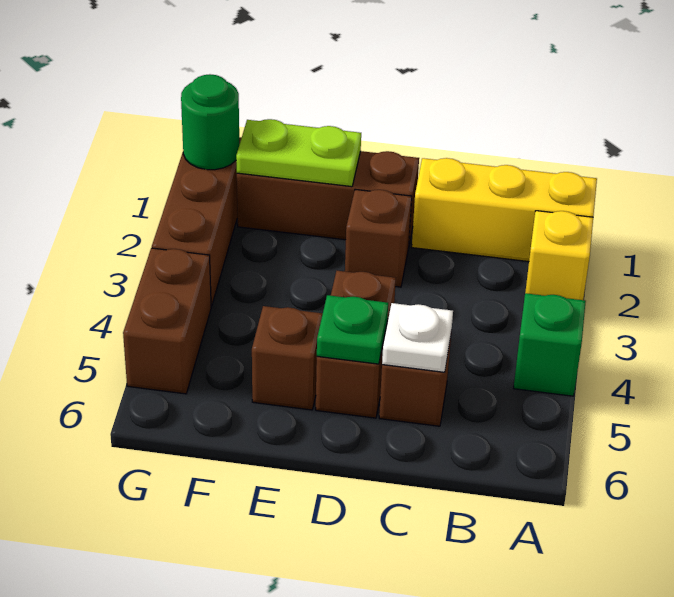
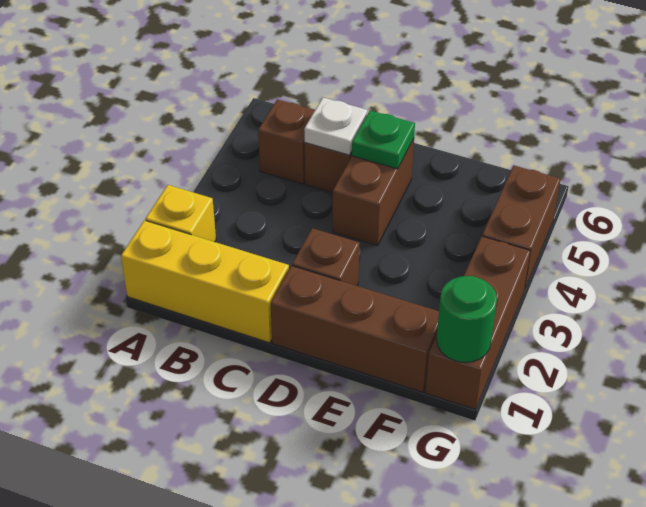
green 1x1 brick [514,293,586,396] -> none
lime 1x2 plate [236,119,361,187] -> none
brown 1x1 brick [252,306,323,410] -> brown 1x1 brick moved to [258,99,315,184]

